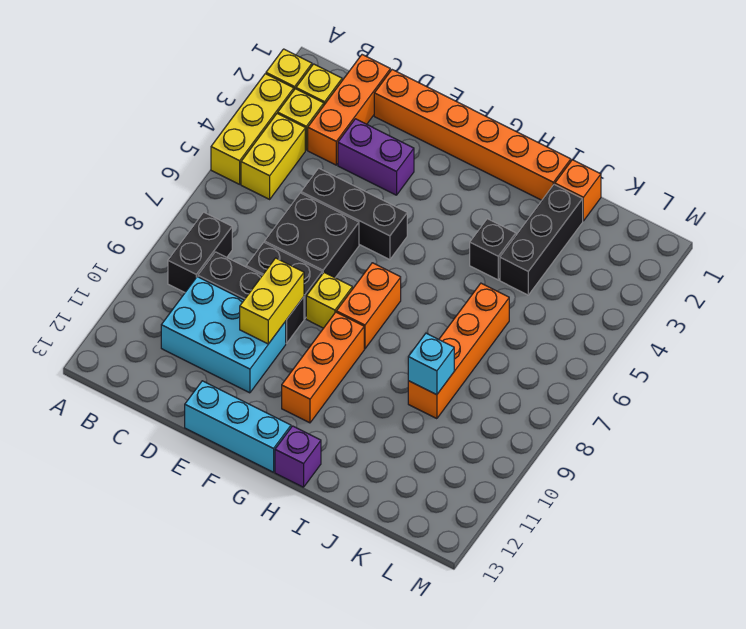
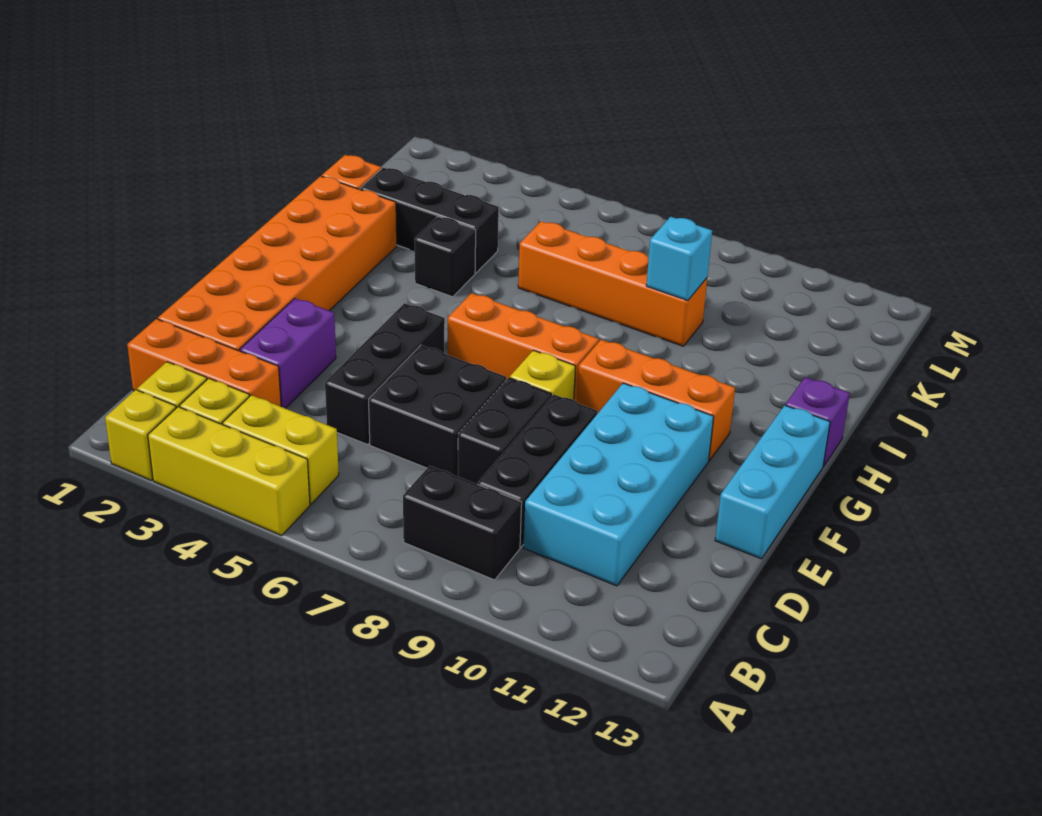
cyan 2x3 brick [161,277,286,393] -> cyan 2x4 brick [524,383,714,586]
orange 1x6 brick [374,70,571,200] -> orange 2x6 brick [158,176,397,351]
yellow 1x2 brick [240,258,304,344] -> none
orange 1x2 brick [336,263,401,349] -> orange 1x3 brick [448,293,599,402]

